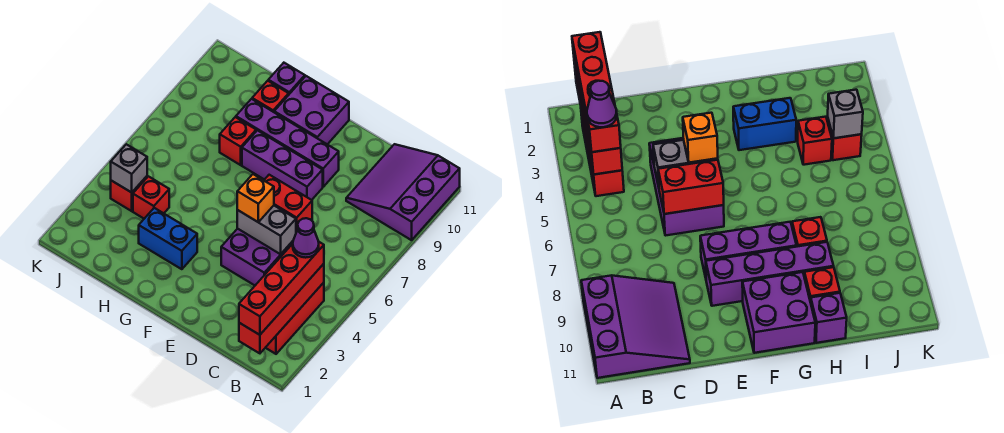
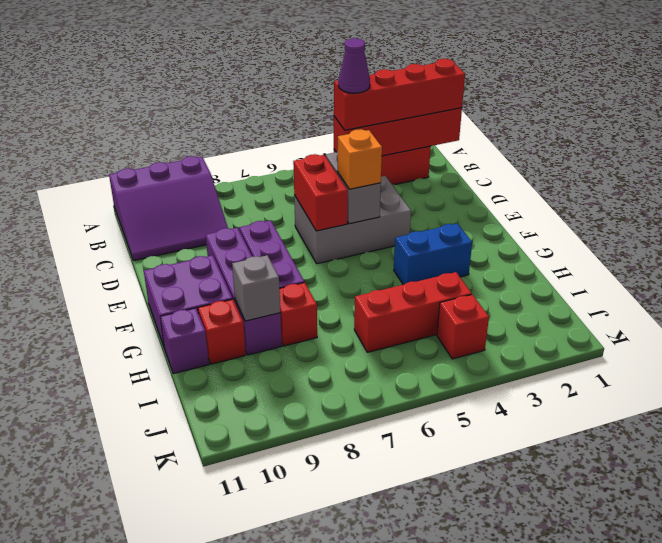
purple 2x3 brick [221,229,293,285] -> grey 2x3 brick [294,176,411,264]
blue 1x2 brick [139,208,197,269] -> blue 1x2 brick turned to [394,224,472,285]
red 1x1 brick [133,176,169,219] -> red 1x3 brick [354,272,472,352]
grey 1x1 brick [111,144,147,192] -> grey 1x1 brick moved to [232,255,280,321]

